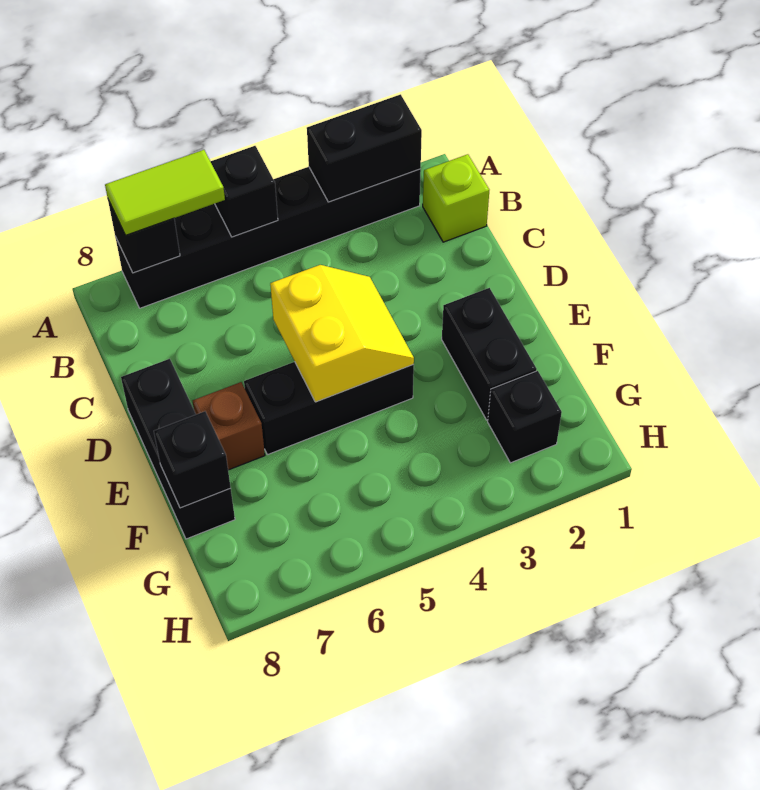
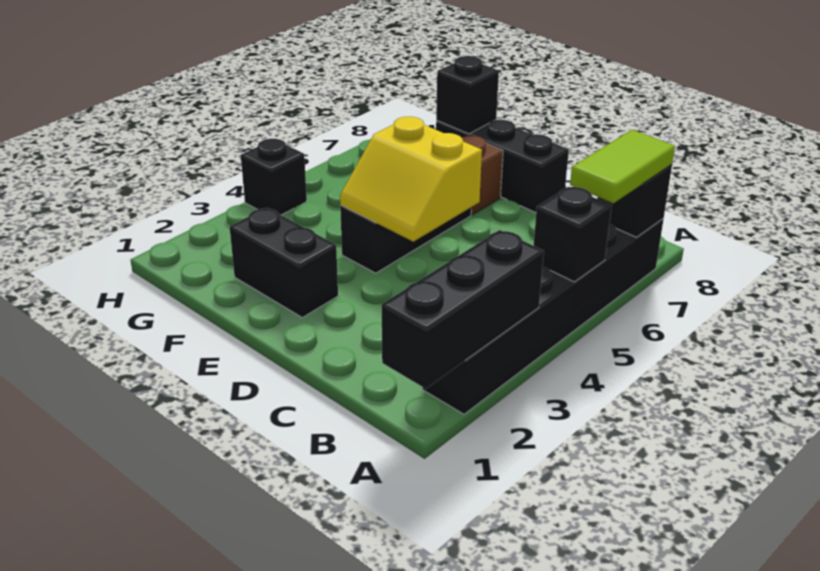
black 1x2 brick [307,94,422,202] -> black 1x3 brick [382,230,544,389]
lime 1x1 brick [423,154,489,242] -> none
black 1x1 brick [488,371,562,463] -> black 1x1 brick moved to [241,139,307,215]

